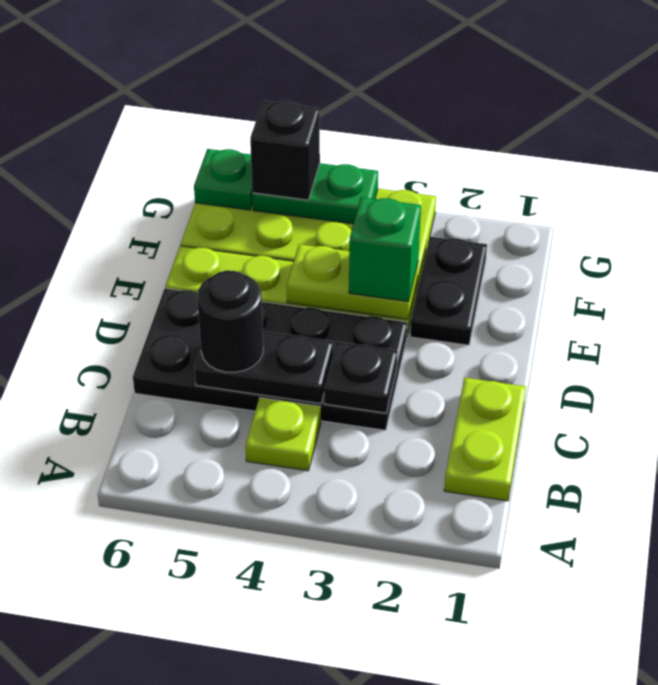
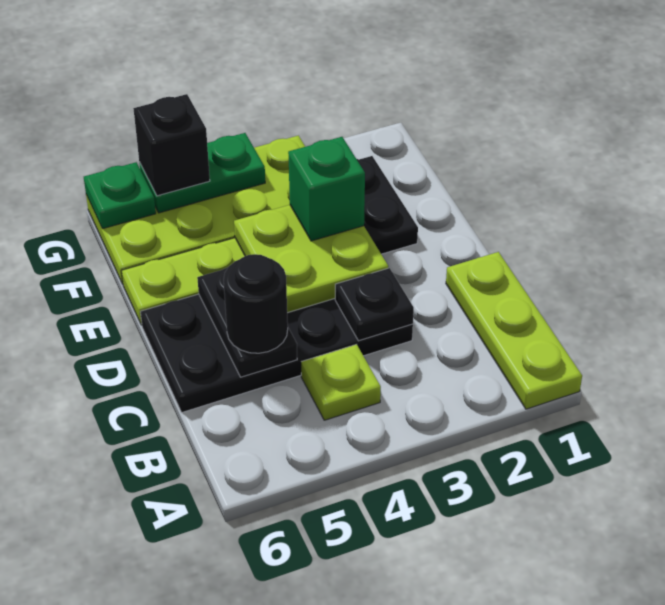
lime 1x2 plate [444,378,526,501] -> lime 1x3 plate [446,252,582,409]
black 1x2 plate [195,331,333,404] -> black 1x2 plate turned to [197,267,297,377]
lime 1x2 plate [287,244,418,319] -> lime 2x2 plate [234,205,388,313]

